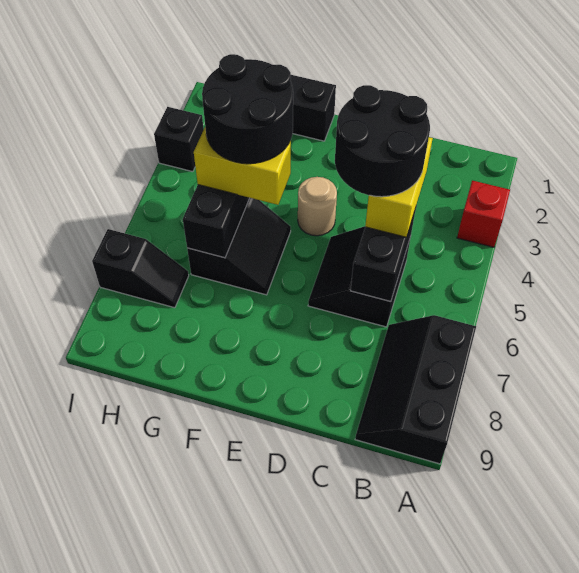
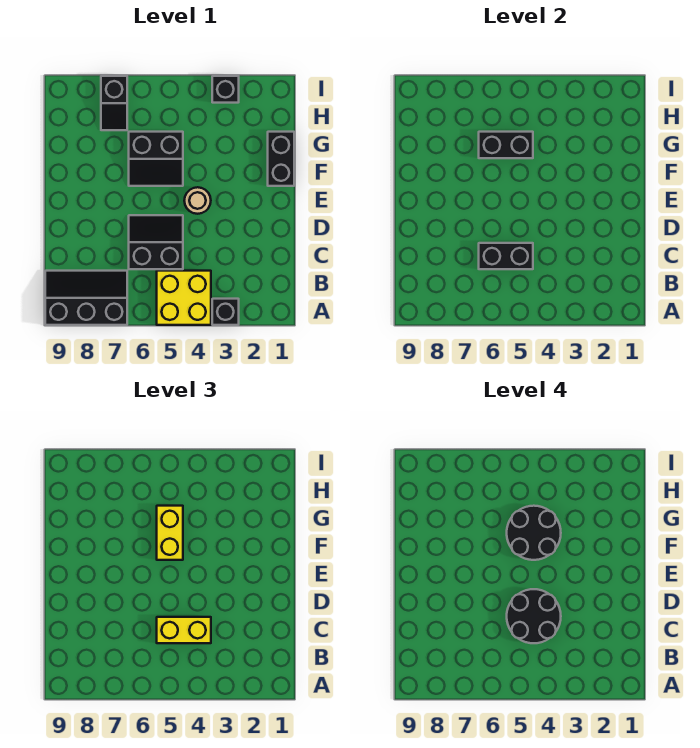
red 1x1 brick [457,181,510,247] -> black 1x1 brick [212,299,239,325]
none -> yellow 2x2 brick [157,271,211,325]

